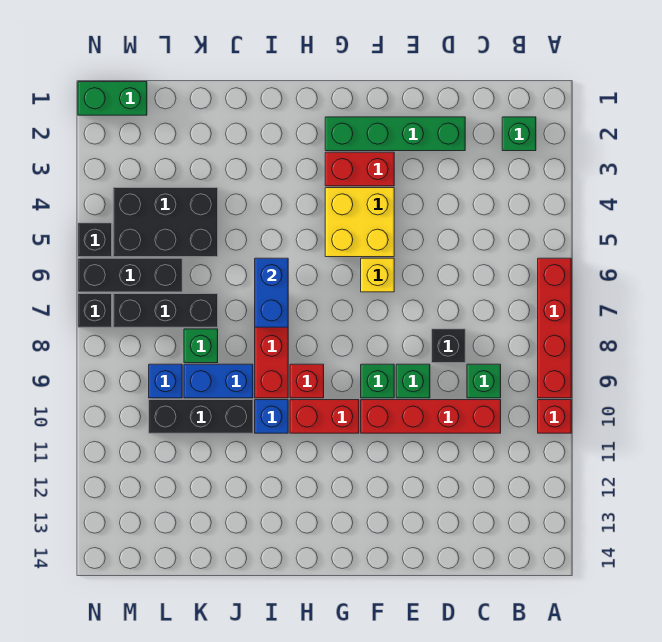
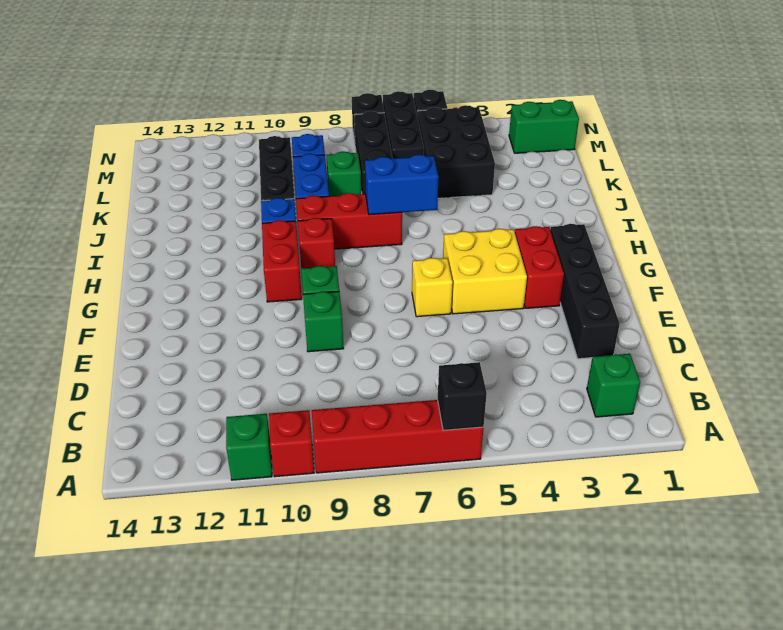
green 1x1 brick [467,364,501,398] -> green 1x1 brick moved to [226,414,272,480]
red 1x4 brick [361,400,501,433] -> none
green 1x4 brick [325,117,465,151] -> black 1x4 brick [550,224,620,359]
black 1x1 brick [432,329,465,363] -> black 1x1 brick moved to [438,362,487,430]
green 1x2 brick [78,82,147,115] -> green 1x2 brick turned to [509,100,579,153]

